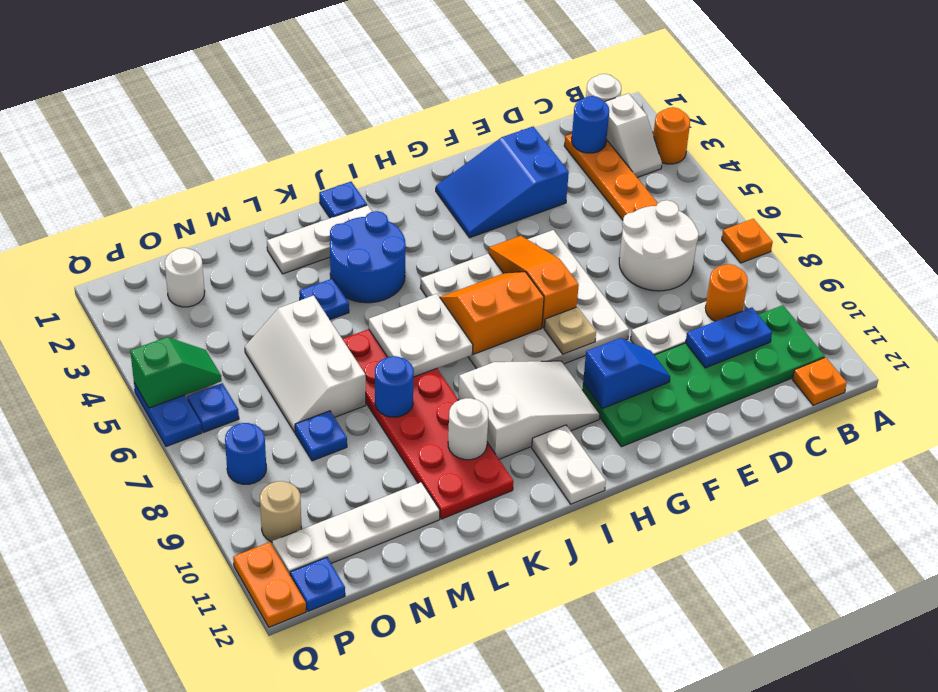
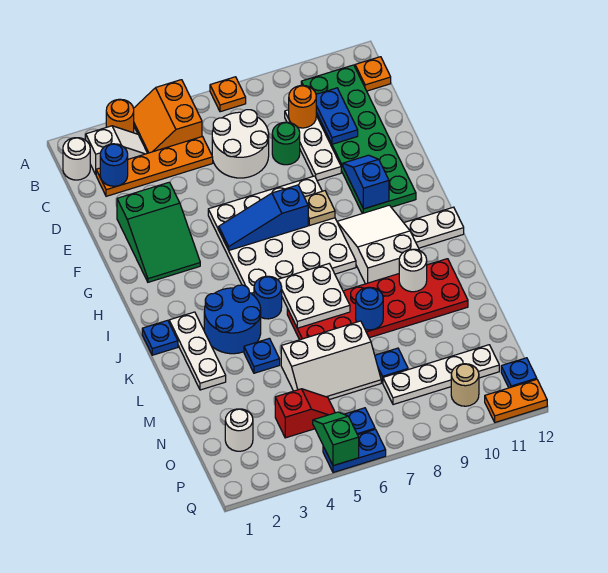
none -> green 1x1 round brick [272,122,300,165]
blue 2x3 slope [436,127,569,238] -> green 2x3 slope [117,182,200,282]
orange 1x3 slope [489,236,579,328] -> blue 1x3 slope [219,185,308,250]
orange 2x2 slope [440,272,544,354] -> orange 2x2 slope moved to [133,80,202,153]
white 1x4 plate [272,482,440,575] -> white 1x4 plate turned to [383,345,499,405]
none -> red 1x2 slope [275,389,335,438]
blue 1x1 round brick [225,423,266,484] -> blue 1x1 round brick moved to [254,276,282,319]

